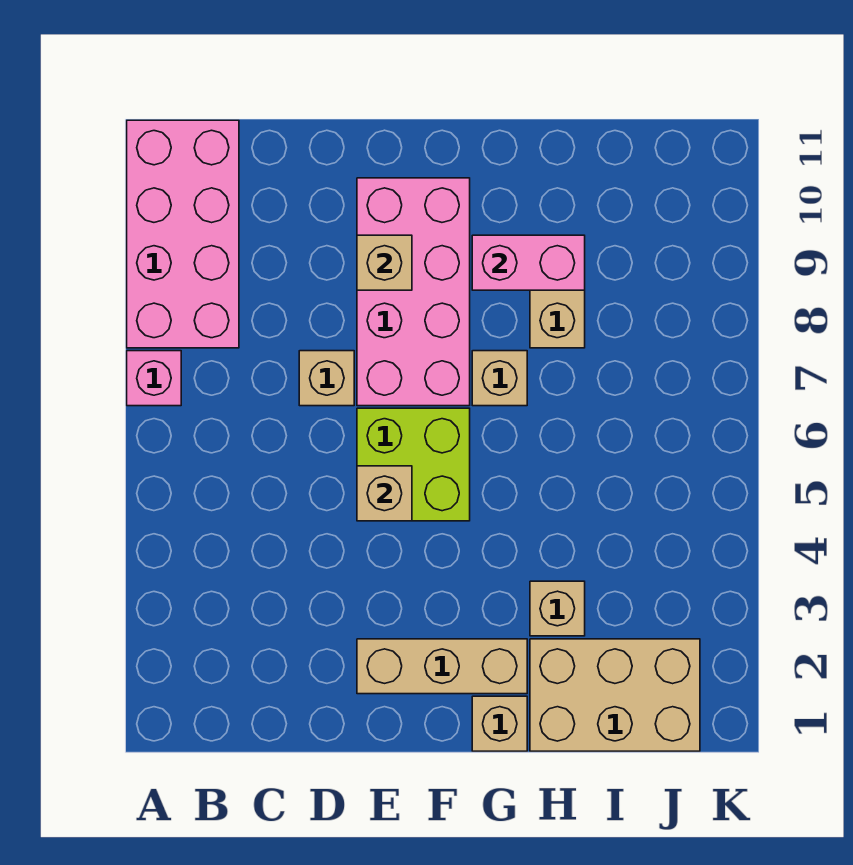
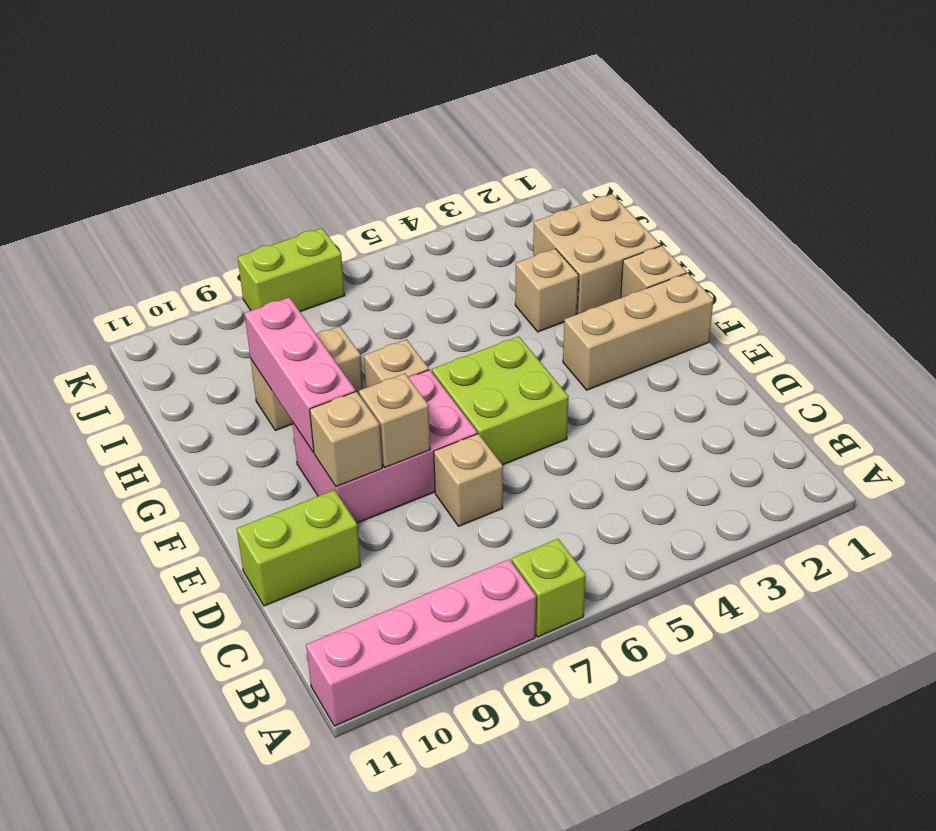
pink 1x1 brick [127,351,181,406] -> lime 1x1 brick [512,539,586,637]
pink 2x4 brick [127,120,239,348] -> pink 1x4 brick [306,559,536,726]
none -> lime 1x2 brick [237,490,361,606]
tan 1x3 brick [357,639,527,694] -> tan 1x3 brick turned to [563,273,713,390]
tan 1x1 brick [357,466,412,521] -> tan 1x1 brick moved to [359,373,430,467]
pink 2x4 brick [357,178,470,406] -> pink 2x3 brick [292,370,477,523]
pink 1x2 brick [472,235,585,290] -> pink 1x3 brick [245,297,356,452]
tan 2x3 brick [530,639,700,751] -> tan 2x2 brick [533,194,660,314]
none -> lime 1x2 brick [238,228,345,311]

